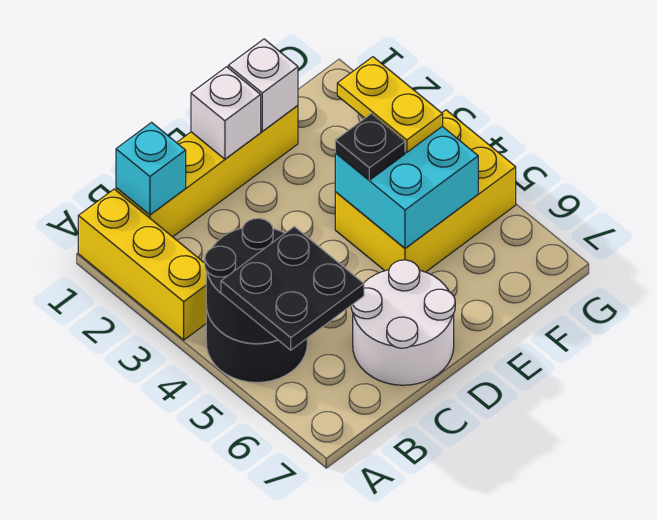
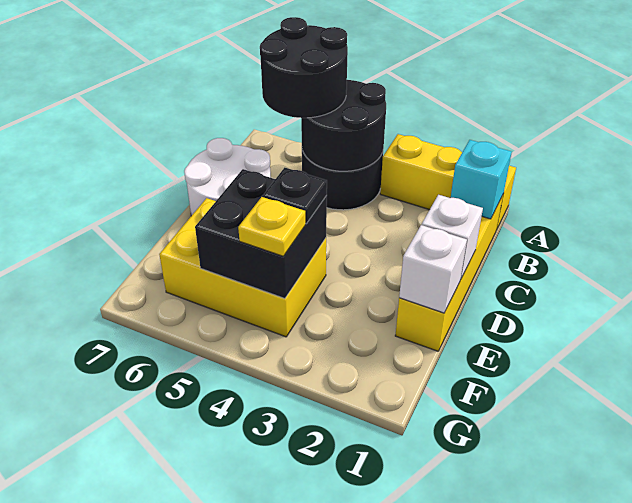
black 2x2 plate [221,227,364,350] -> black 2x2 round brick [260,17,348,118]
yellow 2x3 brick [335,110,516,272] -> yellow 2x3 brick turned to [159,198,326,337]
cyan 2x2 brick [335,126,478,248] -> black 2x2 brick [195,169,327,298]
yellow 1x2 plate [337,57,443,152] -> yellow 1x1 plate [238,197,305,256]

